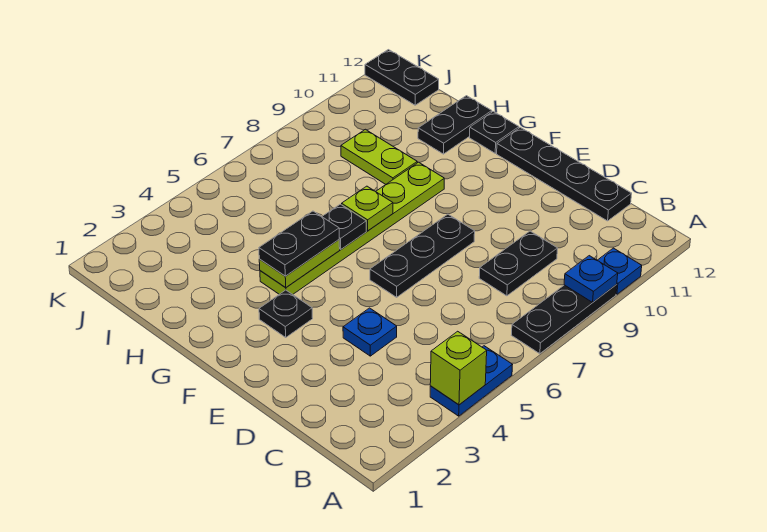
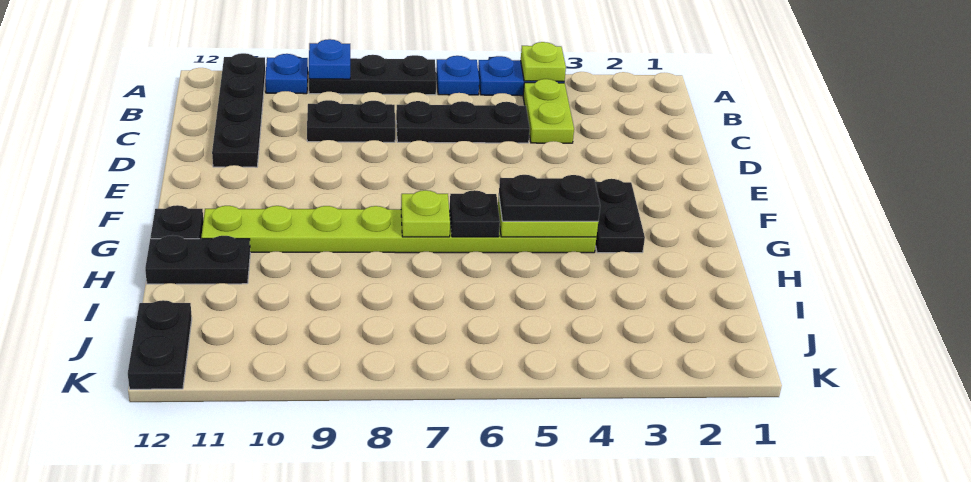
lime 1x1 brick [430,331,487,405] -> lime 1x1 plate [521,42,566,81]
black 1x4 plate [497,127,632,221] -> black 1x4 plate moved to [212,53,265,167]
blue 1x1 plate [343,308,397,356] -> blue 1x1 plate moved to [436,56,479,95]
black 1x3 plate [370,214,475,297] -> black 1x3 plate moved to [396,101,530,143]
black 1x1 plate [259,290,313,337] -> black 1x2 plate [595,179,645,253]
lime 1x6 plate [260,162,444,294] -> lime 1x8 plate [201,206,596,253]
lime 1x2 plate [341,129,417,184] -> lime 1x2 plate moved to [523,79,574,143]

